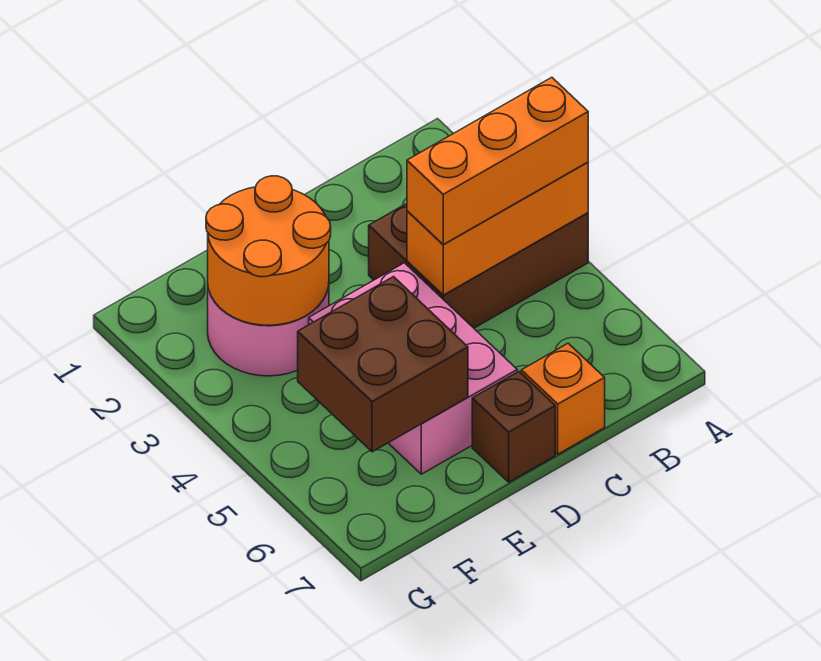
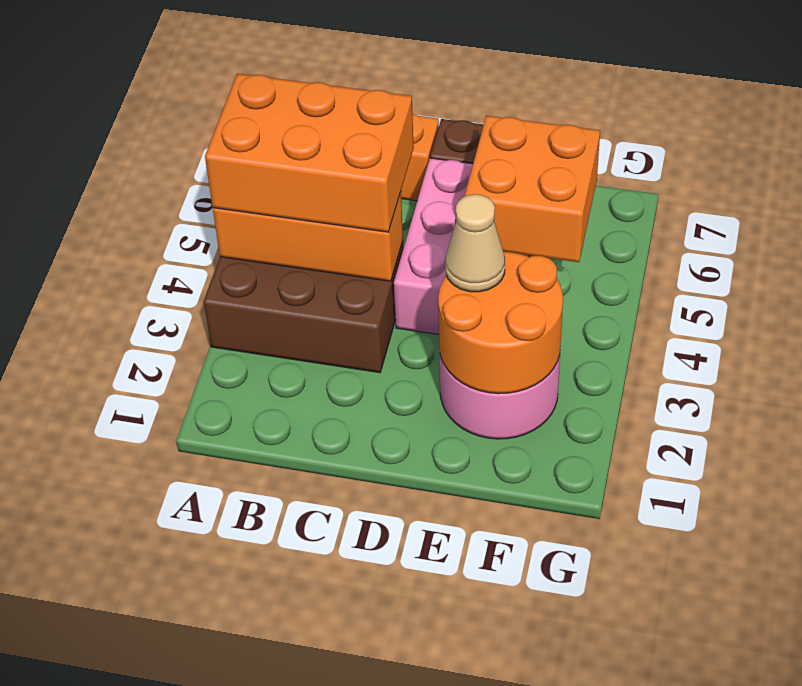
orange 1x3 brick [407,77,588,244] -> orange 2x3 brick [205,74,414,232]
none -> tan 1x1 cone [445,194,505,292]
brown 2x2 brick [298,277,468,452] -> orange 2x2 brick [464,116,600,262]

